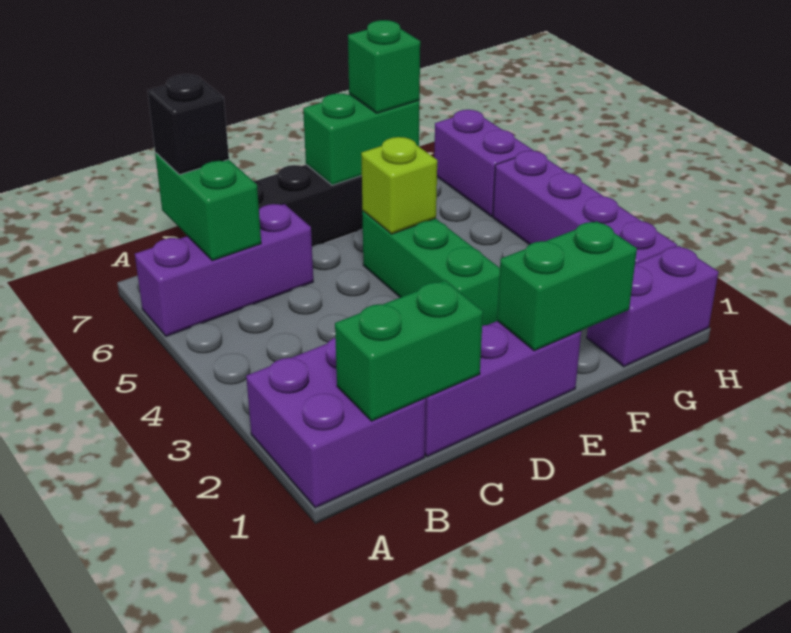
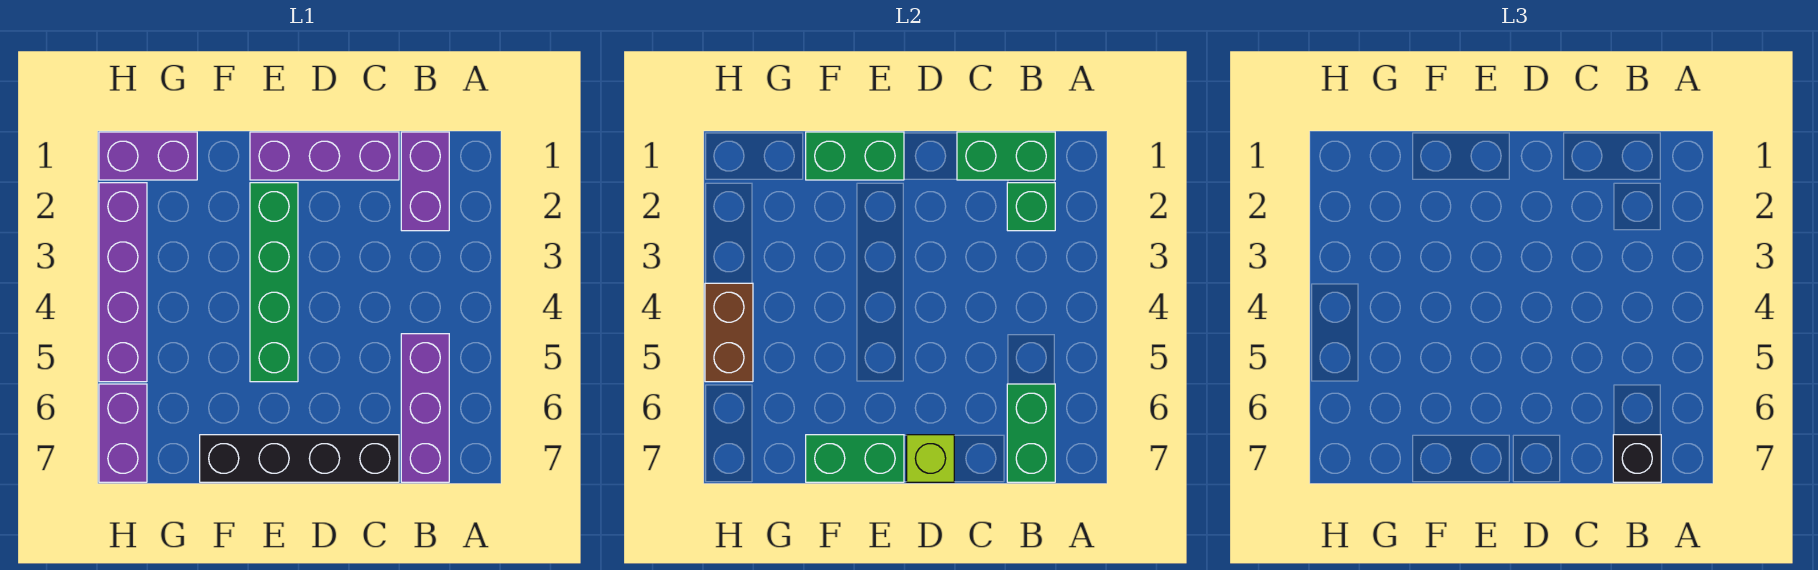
purple 2x2 brick [246,338,426,508] -> purple 1x2 brick [401,132,449,231]
purple 1x3 brick [135,204,313,336] -> purple 1x3 brick turned to [401,334,449,482]
green 1x3 brick [362,211,500,326] -> green 1x4 brick [250,183,298,382]
lime 1x1 brick [361,137,437,234] -> lime 1x1 brick moved to [907,435,954,482]
green 1x1 brick [348,20,420,113] -> green 1x1 brick moved to [1007,183,1055,231]
none -> brown 1x2 brick [705,283,753,382]

